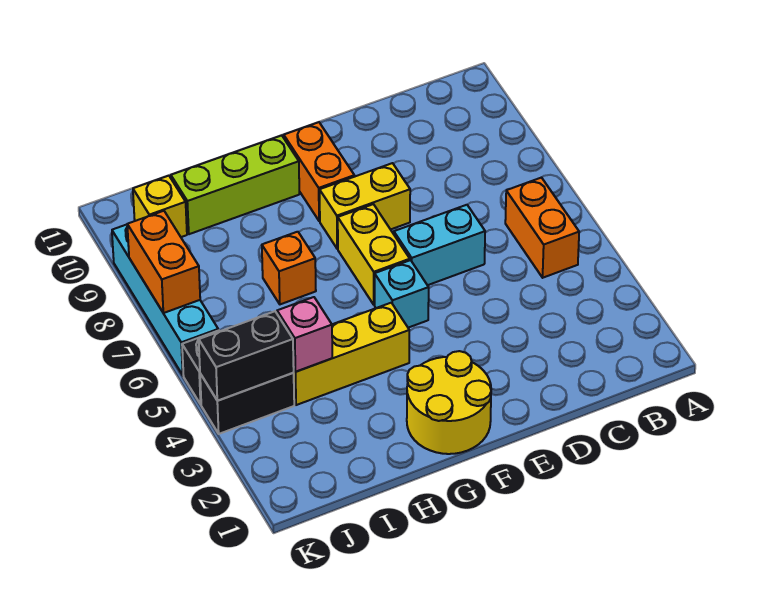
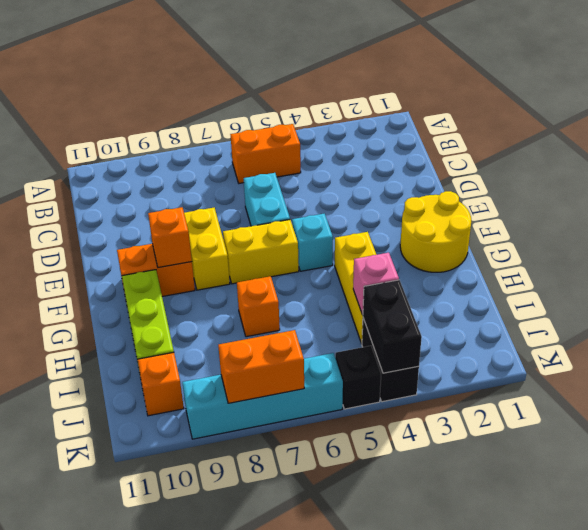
none -> orange 1x1 brick [148,207,192,268]
yellow 1x1 brick [133,176,187,237] -> orange 1x1 brick [138,352,184,416]

